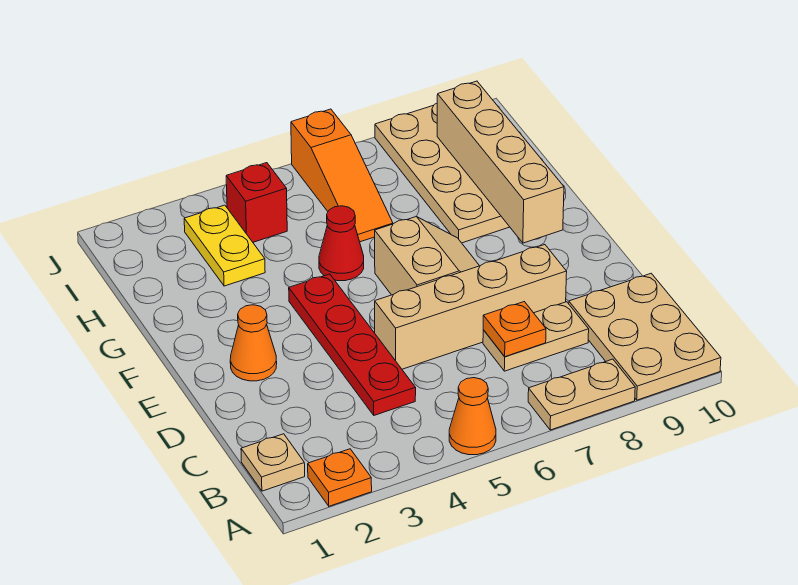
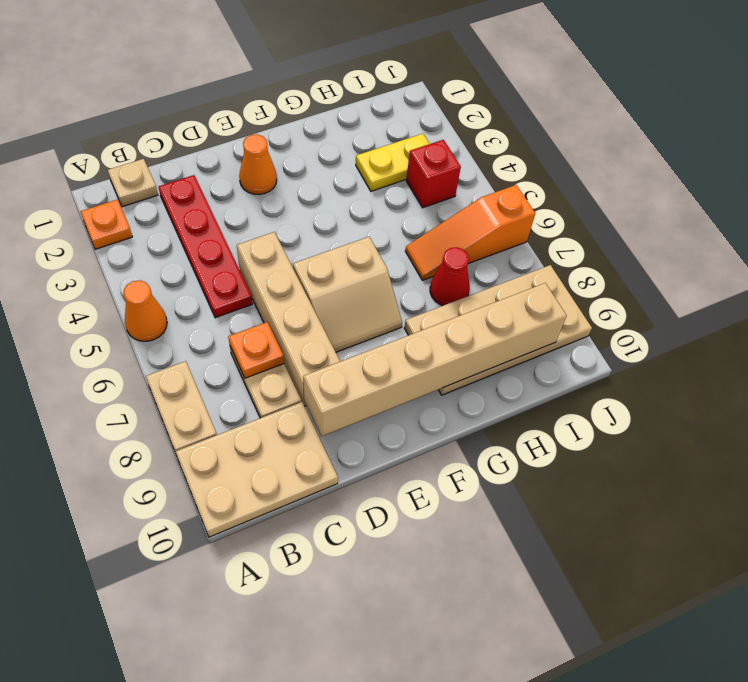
red 1x4 plate [289,274,416,415] -> red 1x4 plate turned to [159,175,253,318]
tan 1x4 brick [437,81,564,243] -> tan 1x6 brick [303,283,567,436]
red 1x1 cone [319,206,364,281] -> red 1x1 cone moved to [430,247,470,306]

